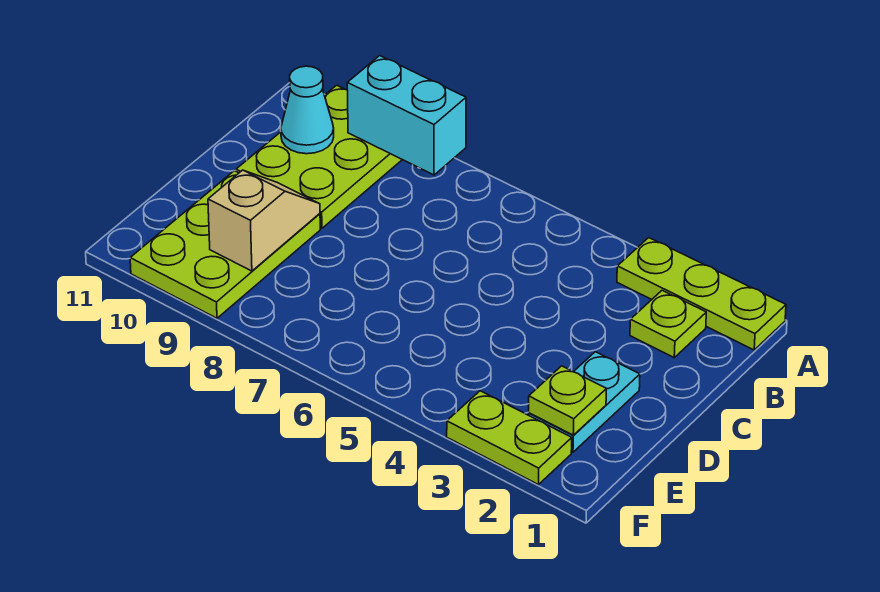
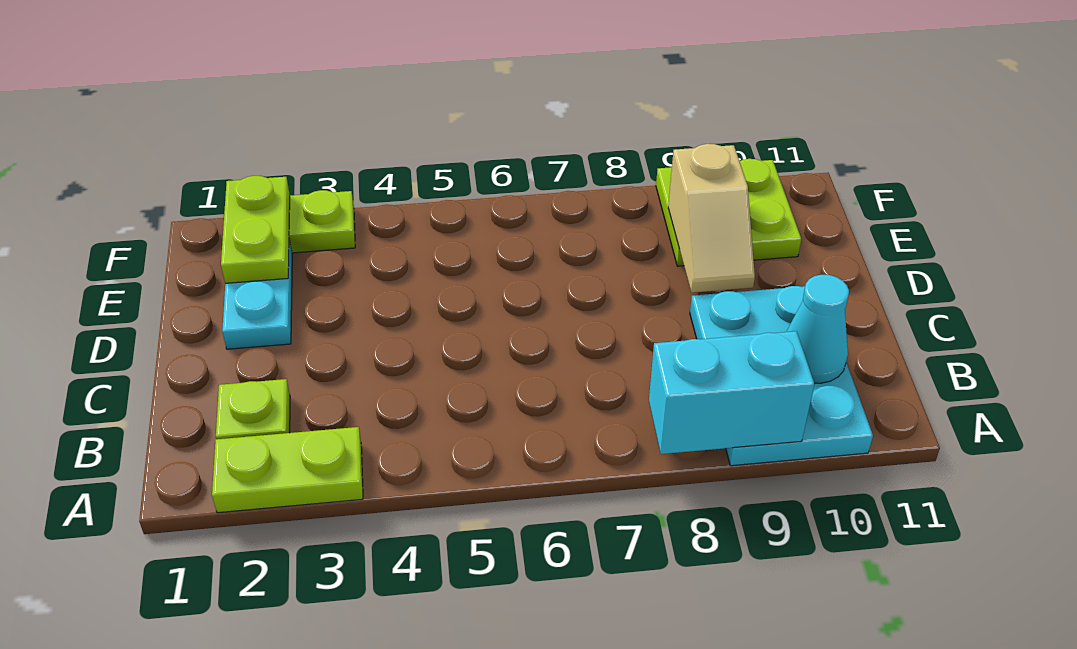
lime 1x3 plate [617,238,786,350] -> lime 1x2 plate [212,427,363,513]
lime 2x3 plate [236,85,402,228] -> cyan 2x3 plate [690,286,873,466]
lime 2x3 plate [130,171,320,318] -> lime 2x2 plate [656,159,801,266]
lime 1x1 plate [529,366,606,435] -> lime 1x2 plate [221,176,290,283]

